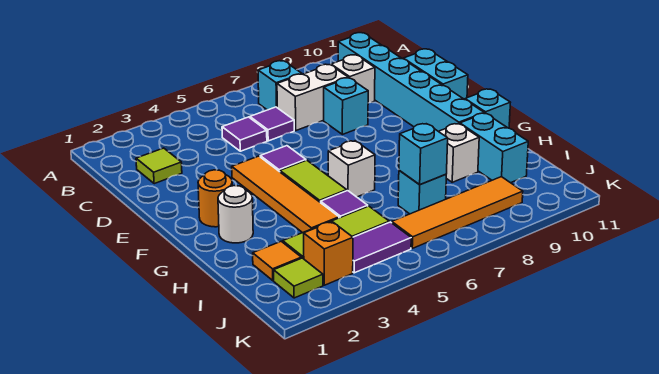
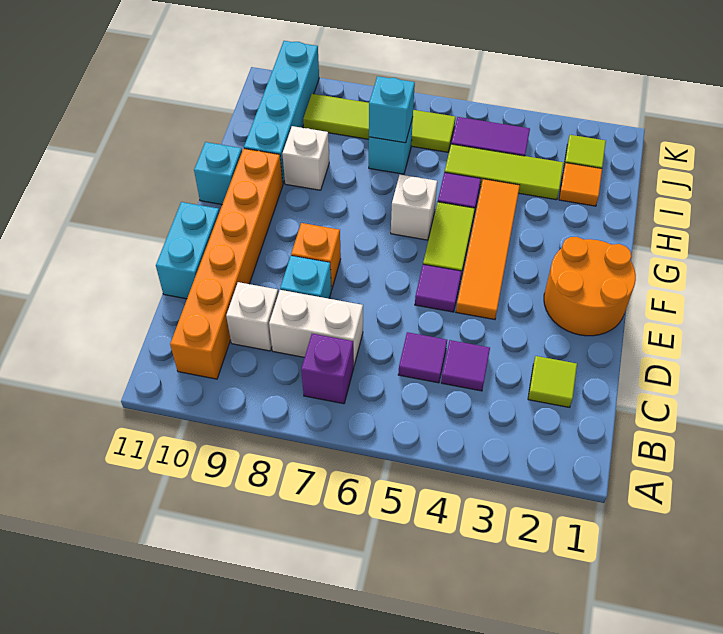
cyan 1x1 brick [258,61,302,110] -> purple 1x1 brick [301,334,354,404]
cyan 1x6 brick [338,33,484,131] -> orange 1x6 brick [170,149,283,379]
purple 1x1 tile [250,107,294,141] -> purple 1x1 tile moved to [441,340,490,391]
orange 1x1 round brick [198,170,232,227] -> orange 2x2 round brick [544,237,636,336]
white 1x1 round brick [218,186,253,243] -> none
cyan 1x2 brick [460,113,528,183] -> cyan 1x4 brick [244,41,319,183]
orange 1x1 brick [304,222,353,285] -> orange 1x1 brick moved to [291,223,341,290]
orange 1x4 tile [392,177,523,248] -> lime 1x4 tile [303,94,455,152]

